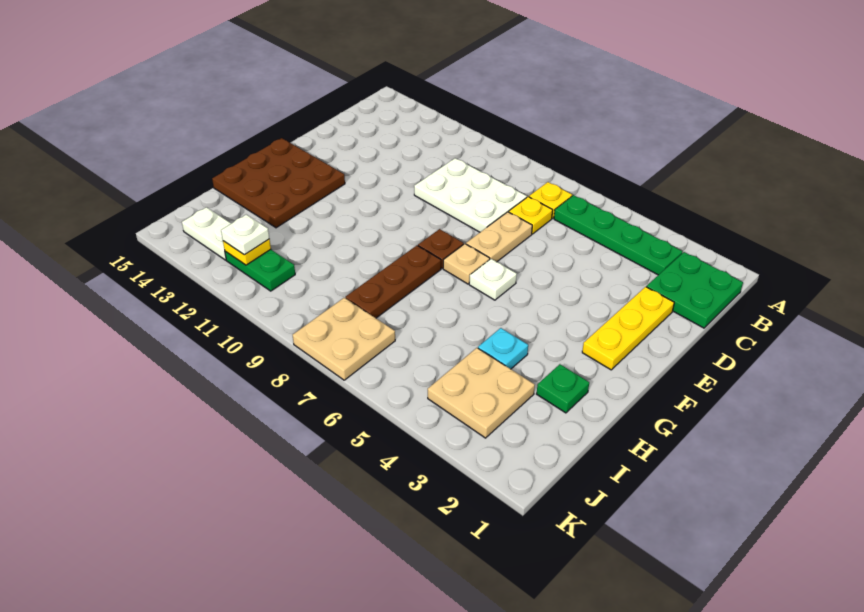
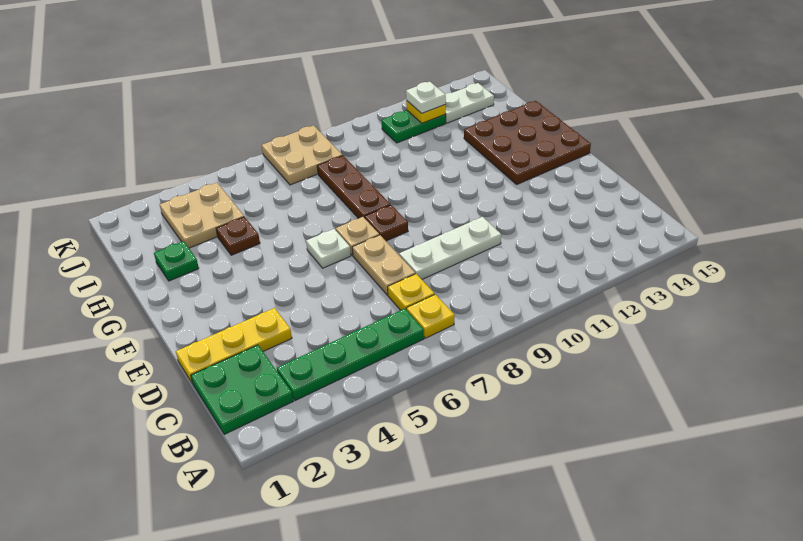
white 2x3 plate [414,158,527,232] -> white 1x3 plate [399,217,501,279]
yellow 1x3 plate [582,287,674,370] -> yellow 1x3 plate turned to [176,308,292,383]
cyan 1x1 plate [478,328,528,369] -> brown 1x1 plate [216,217,260,255]

